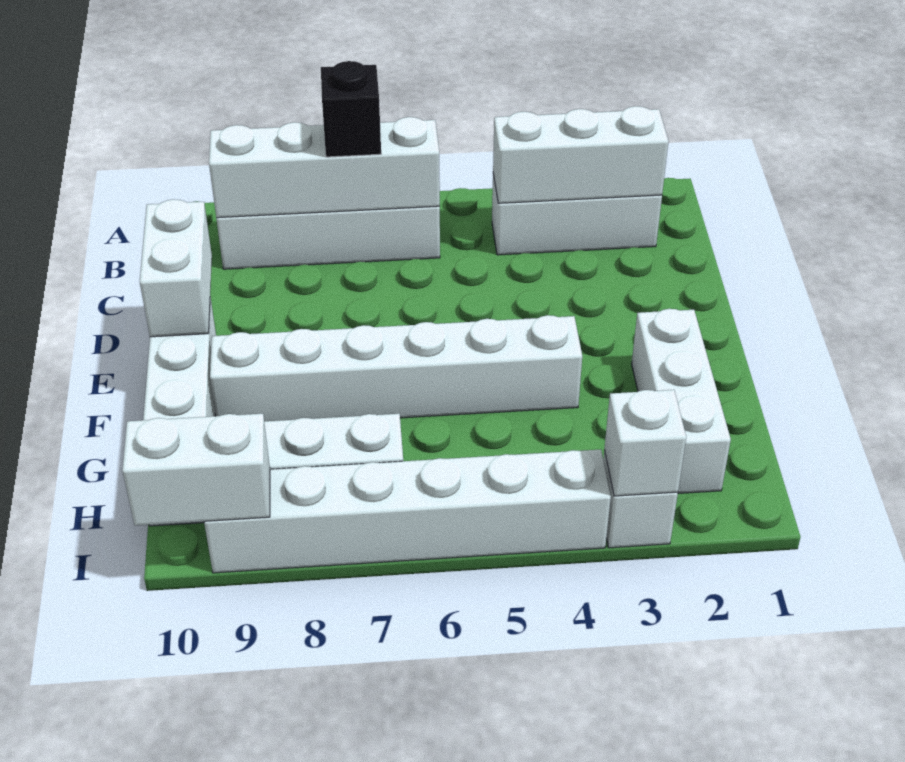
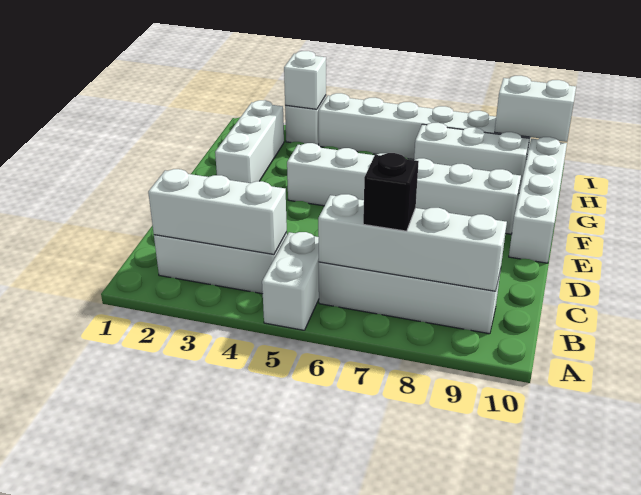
white 1x2 brick [140,199,212,337] -> white 1x2 brick moved to [262,232,319,330]

